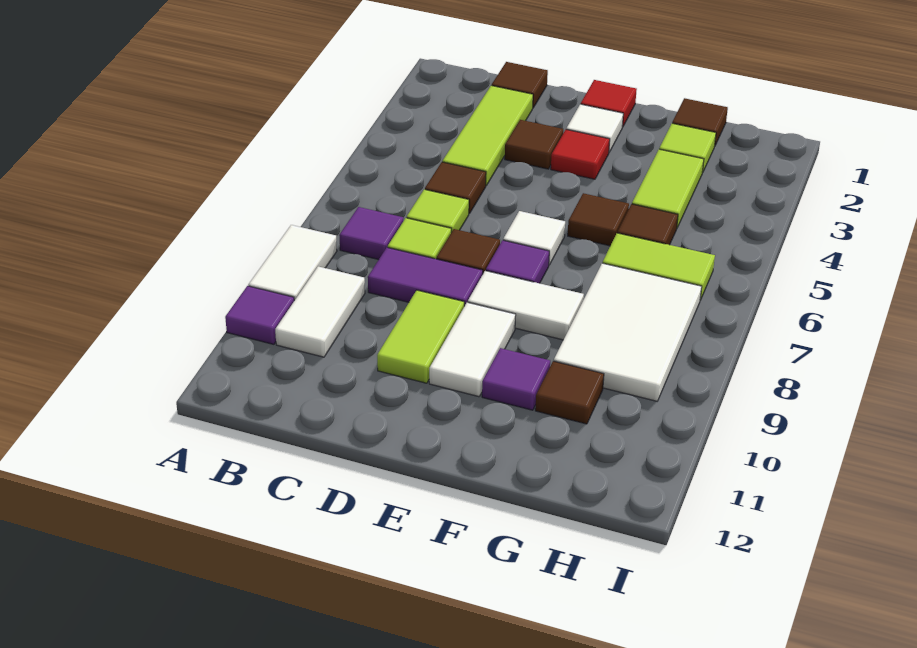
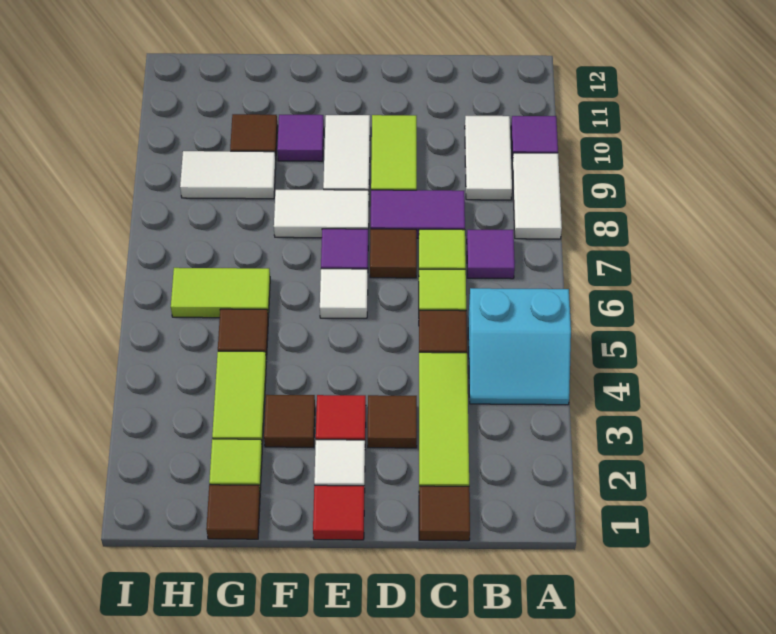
none -> cyan 2x2 slope [468,288,571,405]
brown 1x1 tile [568,193,629,246] -> brown 1x1 tile moved to [264,395,315,447]
white 2x3 tile [554,263,702,401] -> white 1x2 tile [180,151,276,199]

